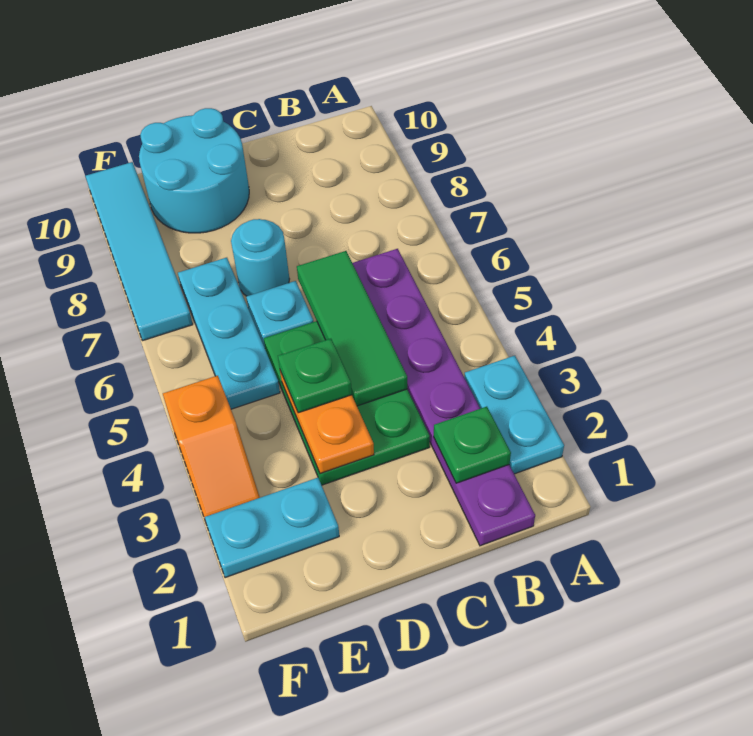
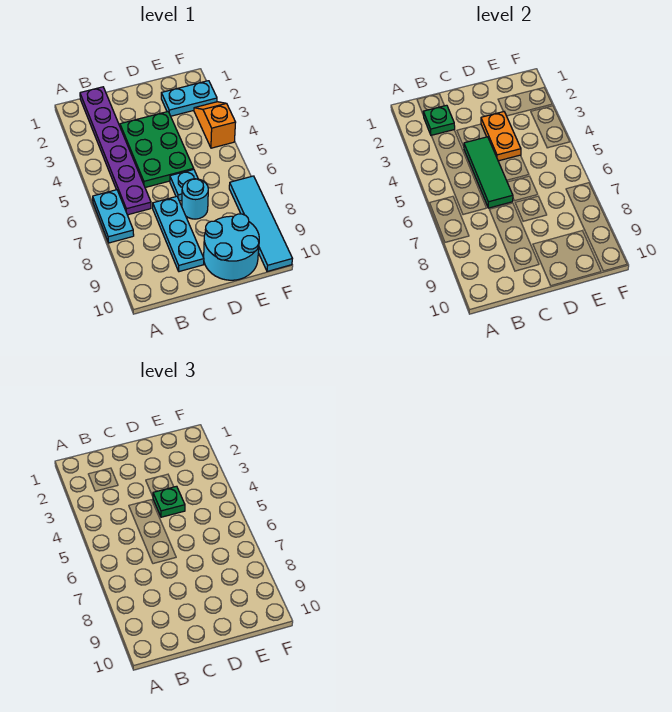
cyan 1x2 plate [464,356,564,474] -> cyan 1x2 plate moved to [93,190,134,243]
cyan 1x3 plate [178,258,280,409] -> cyan 1x3 plate moved to [153,196,204,272]

